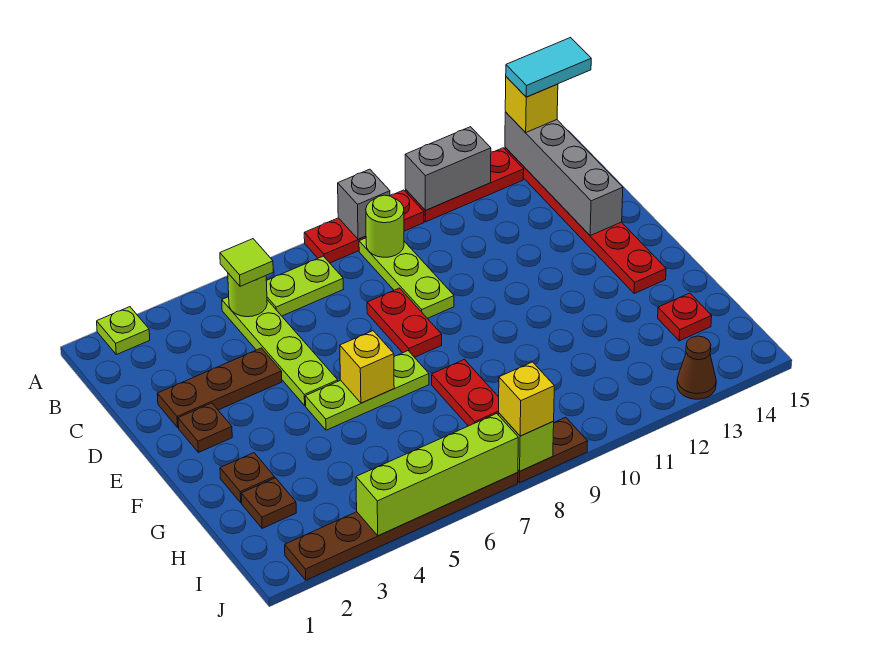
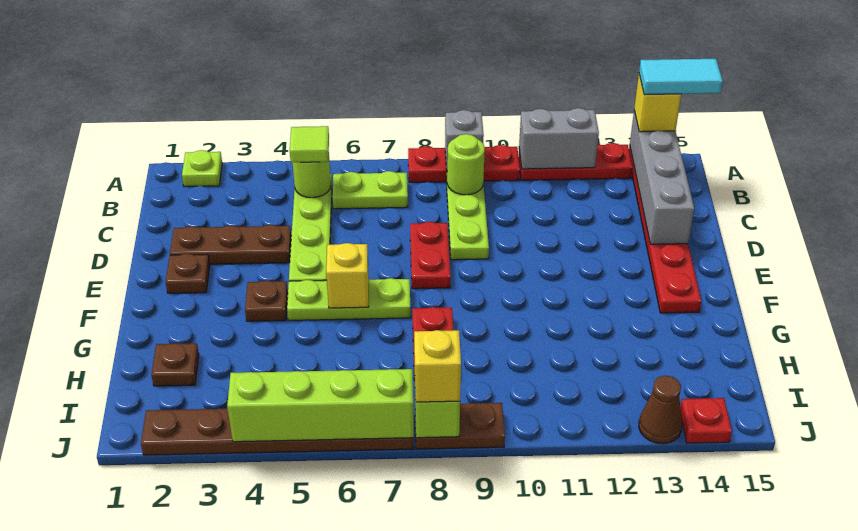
brown 1x1 plate [220,453,275,503] -> brown 1x1 plate moved to [245,281,288,321]
red 1x1 plate [658,293,712,341] -> red 1x1 plate moved to [681,398,732,443]

